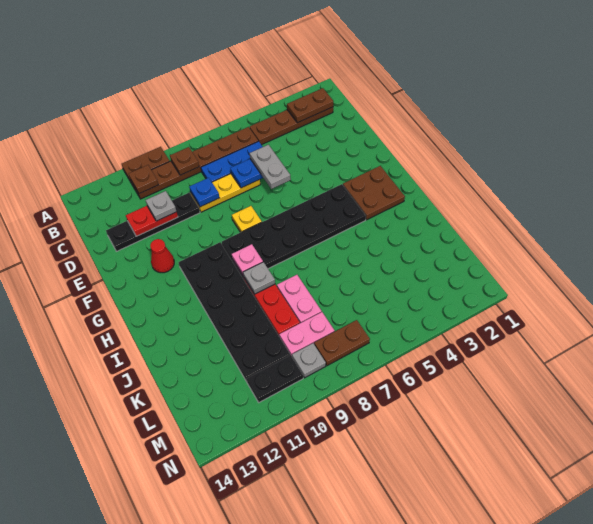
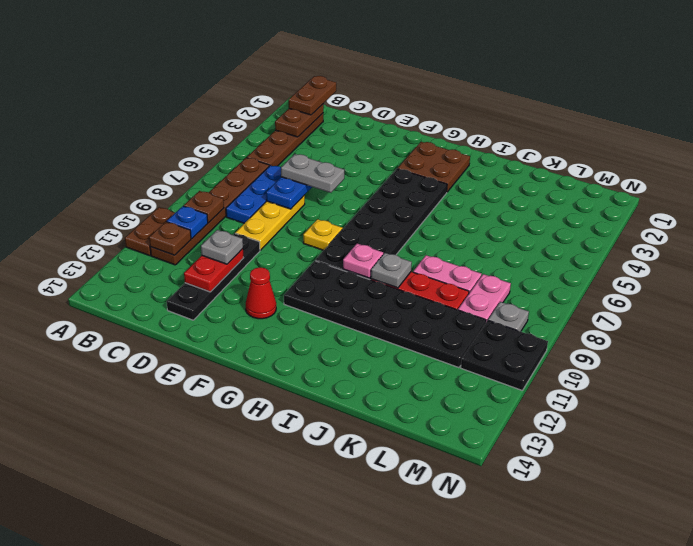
blue 1x1 plate [189,178,219,207] -> blue 1x1 plate moved to [167,206,208,239]
brown 1x2 plate [314,320,370,366] -> brown 1x2 plate moved to [289,76,336,115]
black 1x2 plate [246,355,303,402] -> black 2x2 plate [461,321,548,390]

